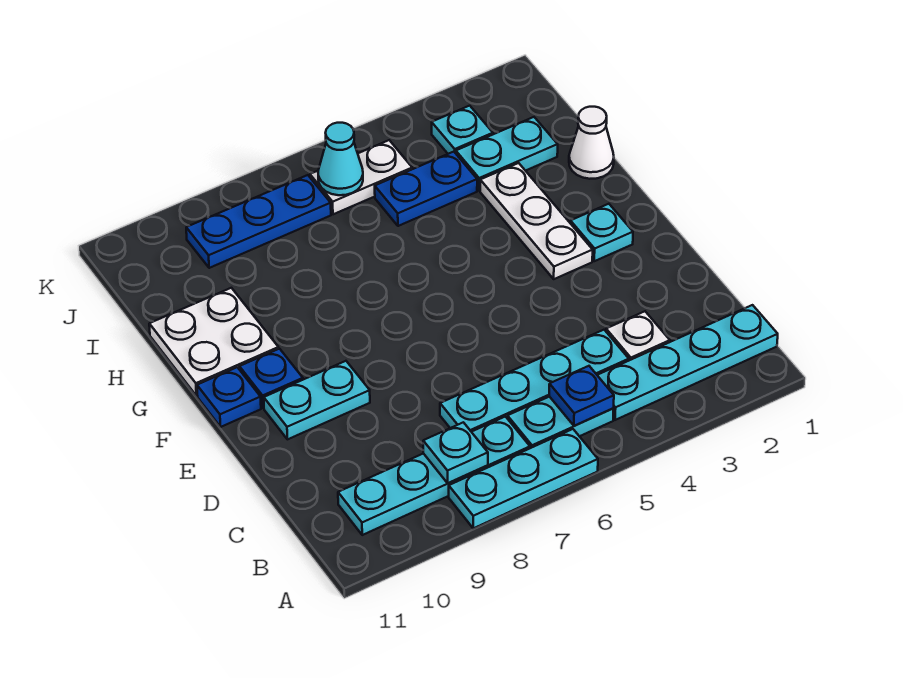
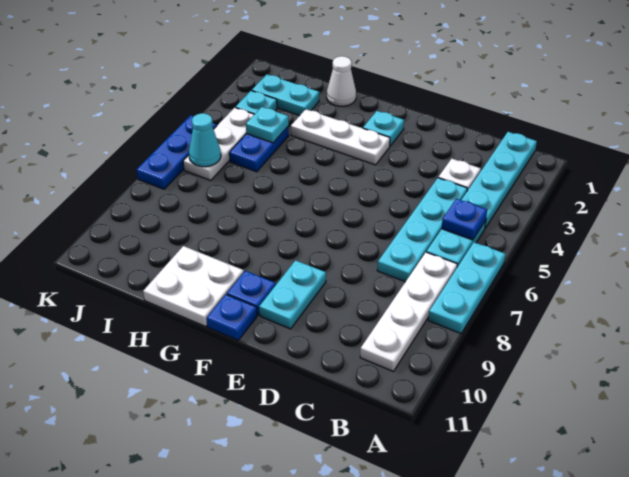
cyan 1x4 plate [338,417,530,535] -> white 1x4 plate [360,252,457,371]
cyan 1x1 plate [423,422,488,483] -> cyan 1x1 plate moved to [246,107,289,143]
cyan 1x2 plate [456,117,558,191] -> cyan 1x2 plate turned to [252,74,319,116]
white 1x2 plate [310,140,412,214] -> white 1x3 plate [183,108,254,180]
blue 1x3 plate [186,175,331,268] -> blue 1x3 plate moved to [137,115,217,189]

